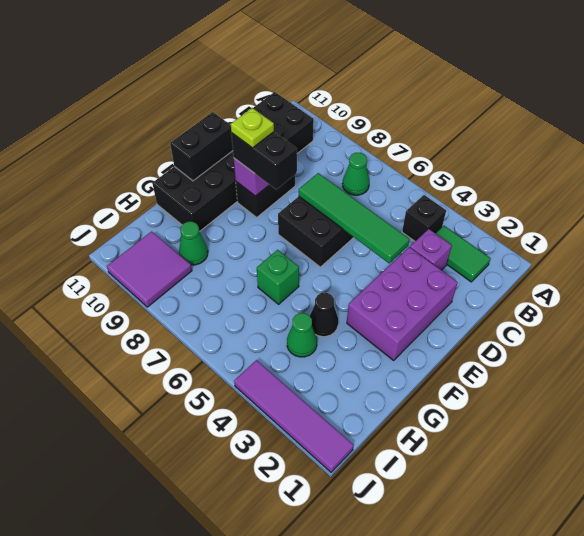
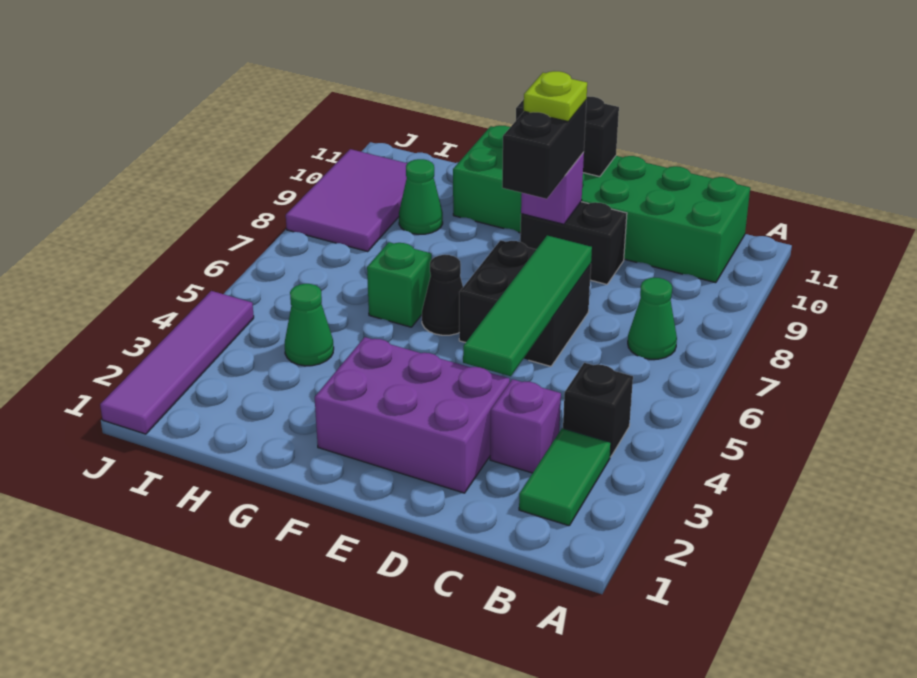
black 2x6 brick [152,92,314,232] -> green 2x6 brick [453,126,750,283]
black 1x1 cone [310,293,338,337] -> black 1x1 cone moved to [422,255,463,335]
purple 2x2 tile [107,231,192,307] -> purple 2x3 tile [286,149,407,252]

